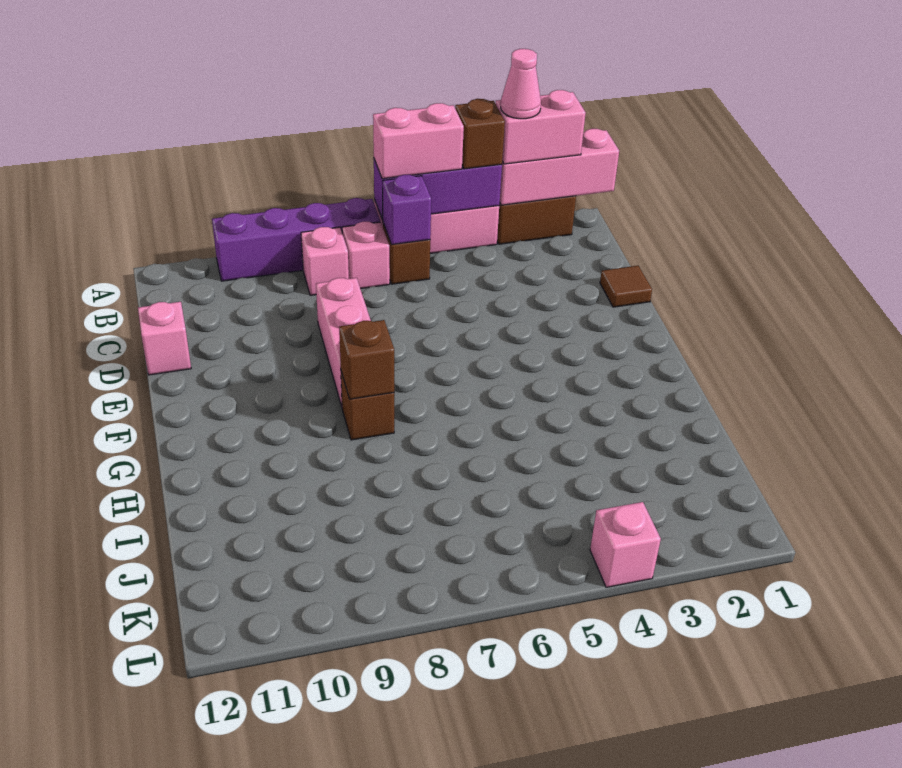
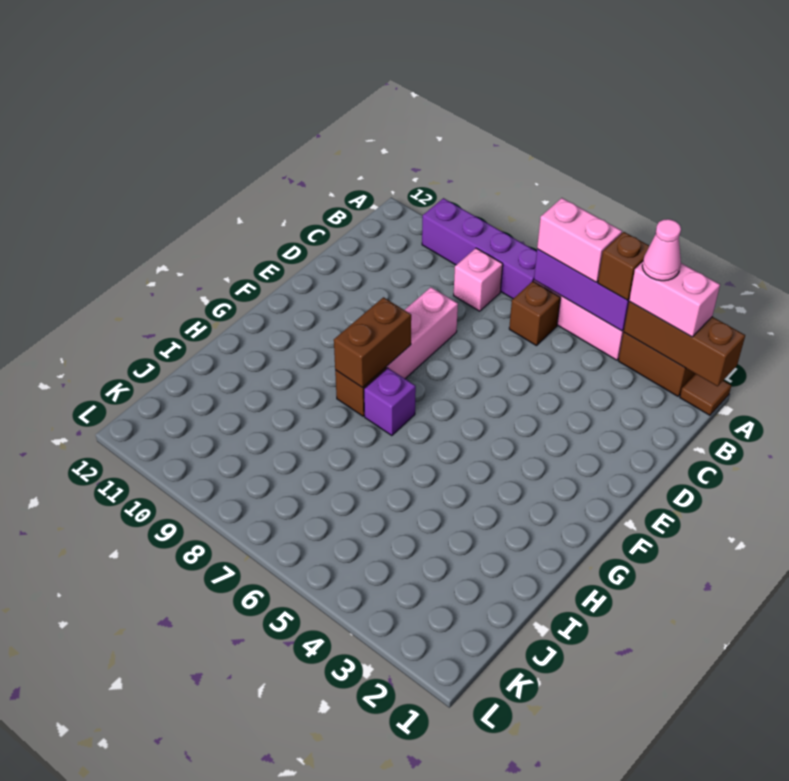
pink 1x3 brick [500,129,619,205] -> brown 1x3 brick [624,302,745,386]
purple 1x1 brick [382,175,431,245] -> purple 1x1 brick moved to [364,368,416,436]
pink 1x1 brick [342,222,390,289] -> none
brown 1x1 tile [600,266,652,307] -> brown 1x1 tile moved to [680,374,731,415]
pink 1x1 brick [138,302,191,375] -> none
brown 1x1 brick [339,320,394,399] -> brown 1x2 brick [334,297,411,388]
pink 1x1 brick [590,502,661,587] -> none

